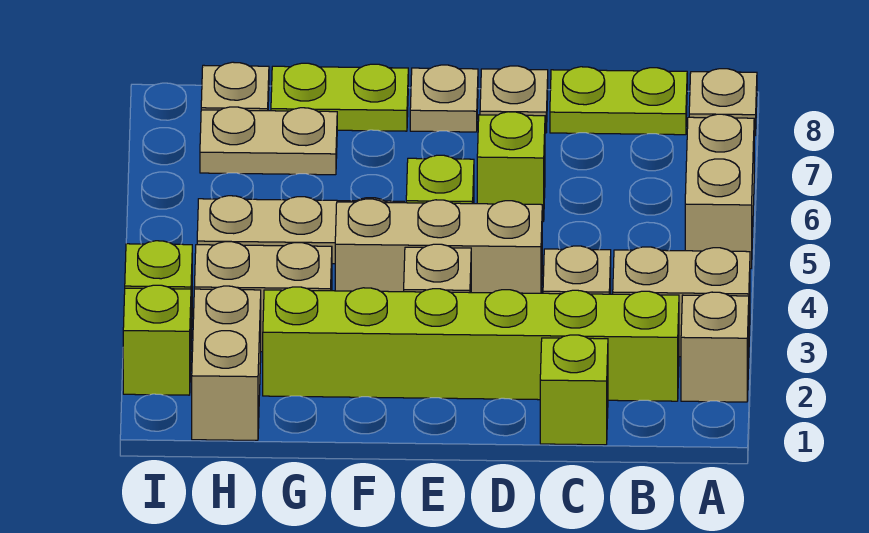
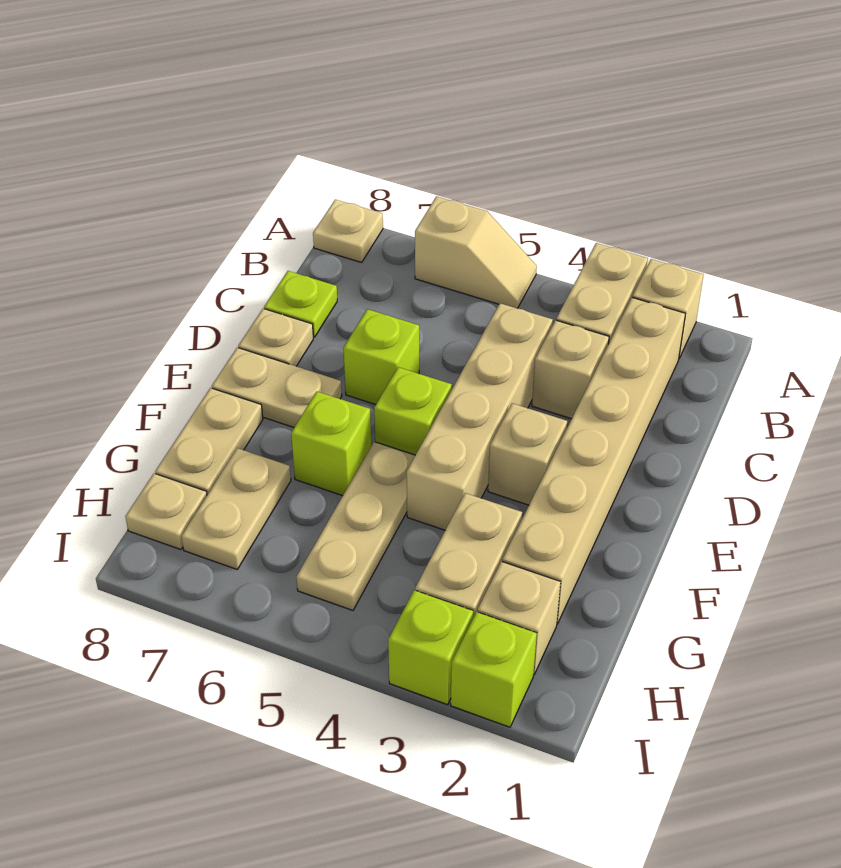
tan 1x2 brick [685,114,754,269] -> tan 1x2 slope [415,196,537,308]
lime 1x6 brick [263,287,679,401] -> tan 1x6 brick [502,298,685,624]
lime 1x2 plate [550,67,687,135] -> lime 1x1 plate [264,271,337,337]
lime 1x1 brick [540,335,608,445] -> lime 1x1 brick moved to [291,392,371,496]
tan 1x3 brick [335,199,542,293] -> tan 1x4 brick [407,303,553,530]
tan 1x1 plate [410,65,478,132] -> tan 1x2 plate [212,347,342,427]
lime 1x2 plate [271,63,408,131] -> tan 1x2 plate [155,388,263,495]
tan 1x2 brick [192,286,261,440] -> tan 1x1 brick [478,562,561,675]

